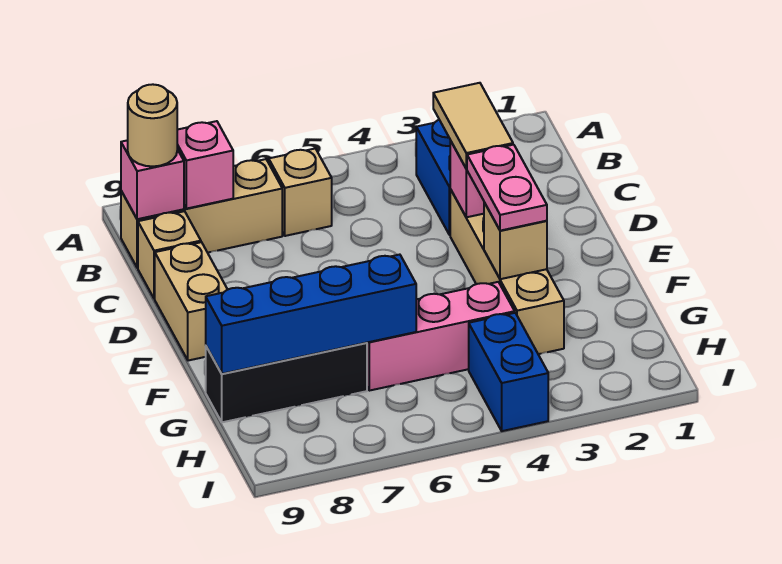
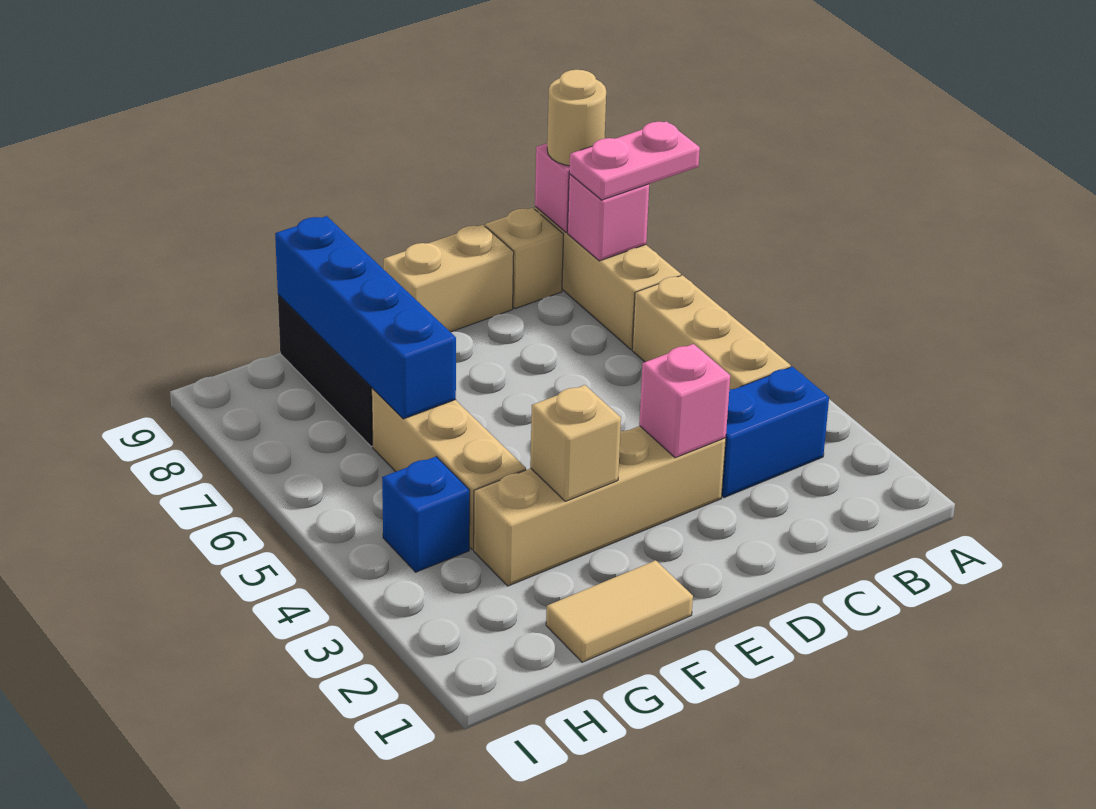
tan 1x1 brick [269,149,332,236] -> tan 1x3 brick [632,275,791,390]
tan 1x2 tile [433,83,513,169] -> tan 1x2 tile moved to [546,560,693,662]
pink 1x2 plate [467,145,547,231] -> pink 1x2 plate moved to [569,121,700,200]
pink 1x3 brick [367,282,515,391] -> tan 1x3 brick [372,388,526,550]
blue 1x2 brick [469,313,548,431] -> blue 1x1 brick [382,457,470,572]

